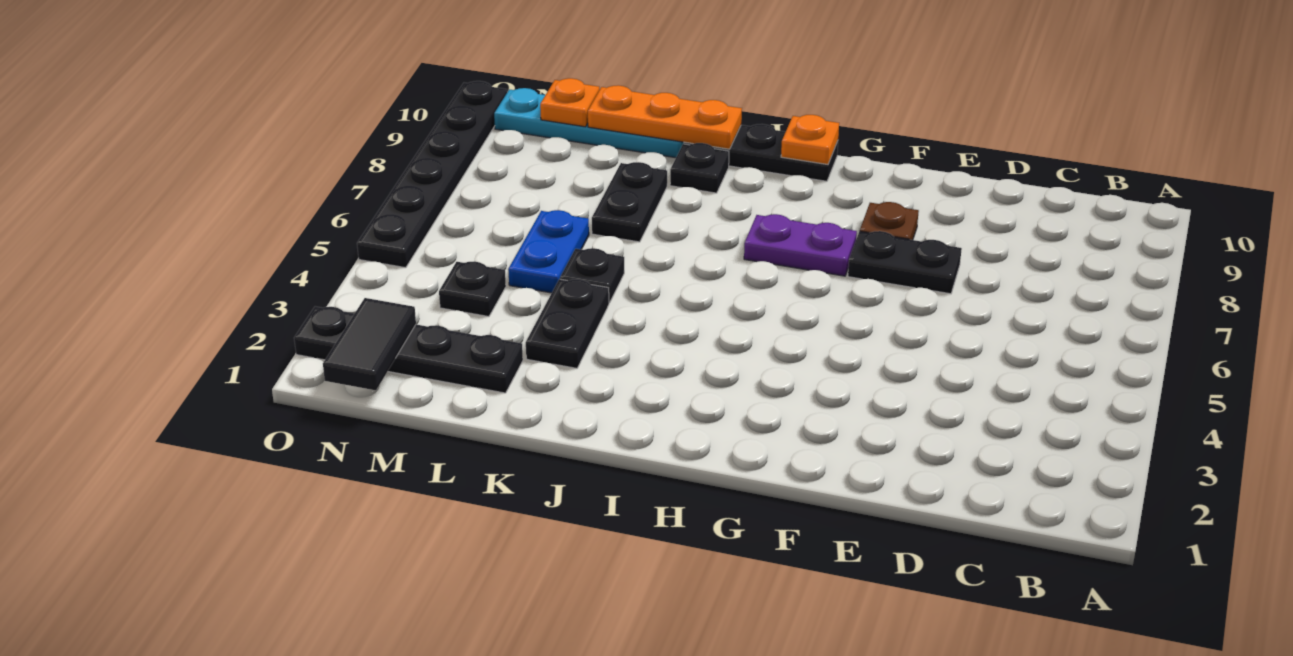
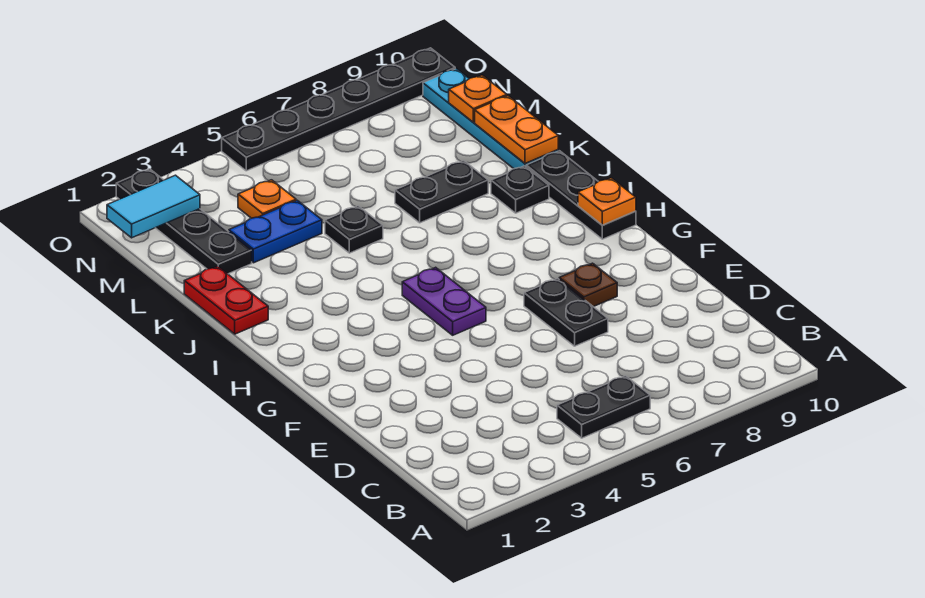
purple 1x2 plate [744,214,857,276] -> purple 1x2 plate moved to [402,267,486,335]
none -> red 1x2 plate [184,266,268,334]
orange 1x3 plate [588,85,742,149] -> orange 1x2 plate [475,96,558,163]
black 1x2 plate [526,279,609,368] -> black 1x2 plate moved to [557,376,650,438]
blue 1x2 plate [508,210,589,293] -> blue 1x2 plate moved to [229,200,322,263]
black 1x1 plate [439,262,506,317] -> orange 1x1 plate [238,180,296,218]
black 1x2 tile [323,298,416,390] -> cyan 1x2 tile [107,175,200,238]

